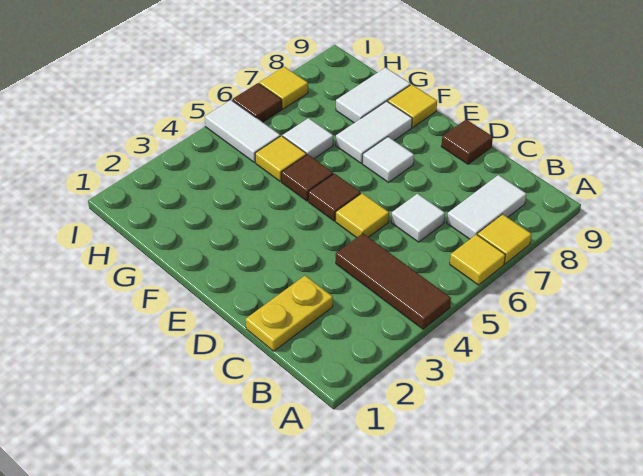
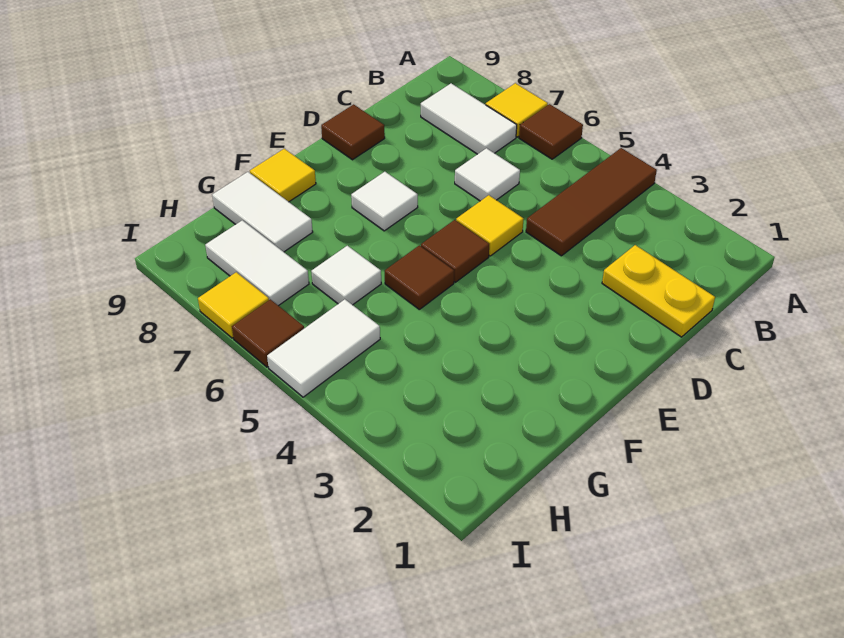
yellow 1x1 tile [450,234,505,285] -> brown 1x1 tile [519,104,583,159]
white 1x2 tile [336,101,412,163] -> white 1x2 tile moved to [205,220,309,306]
yellow 1x1 tile [255,136,306,181] -> none

